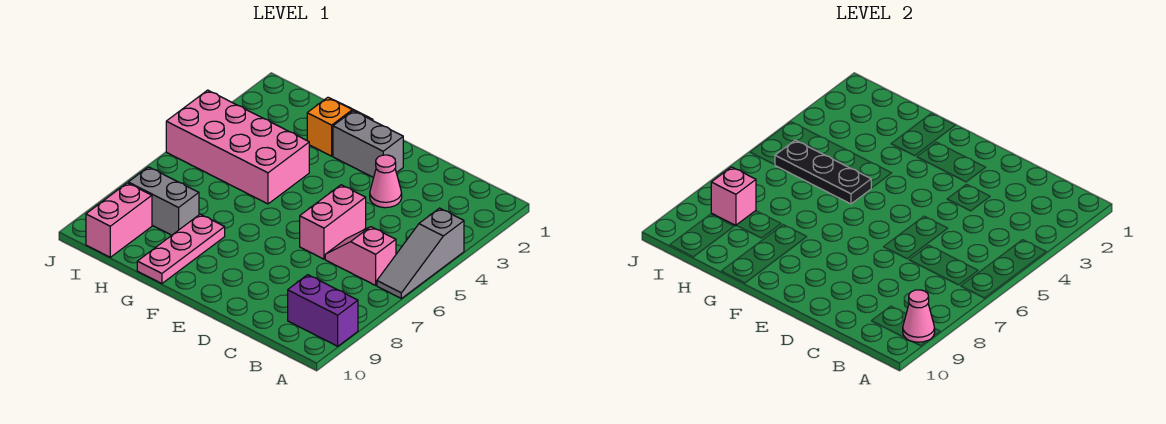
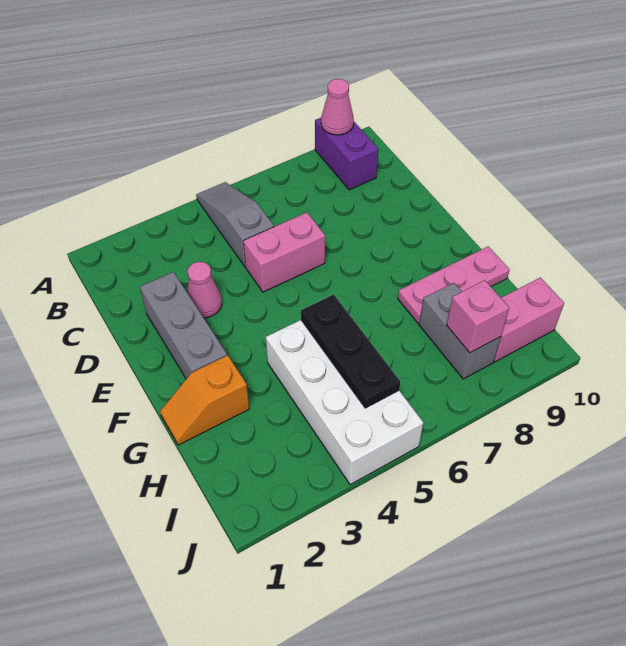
grey 1x3 slope [377,208,464,298] -> grey 1x3 slope turned to [196,182,274,267]
pink 1x2 slope [325,227,396,285] -> none
grey 1x2 brick [333,111,403,178] -> grey 1x3 brick [140,272,227,379]
pink 2x4 brick [166,90,309,204] -> white 2x4 brick [266,320,423,485]

